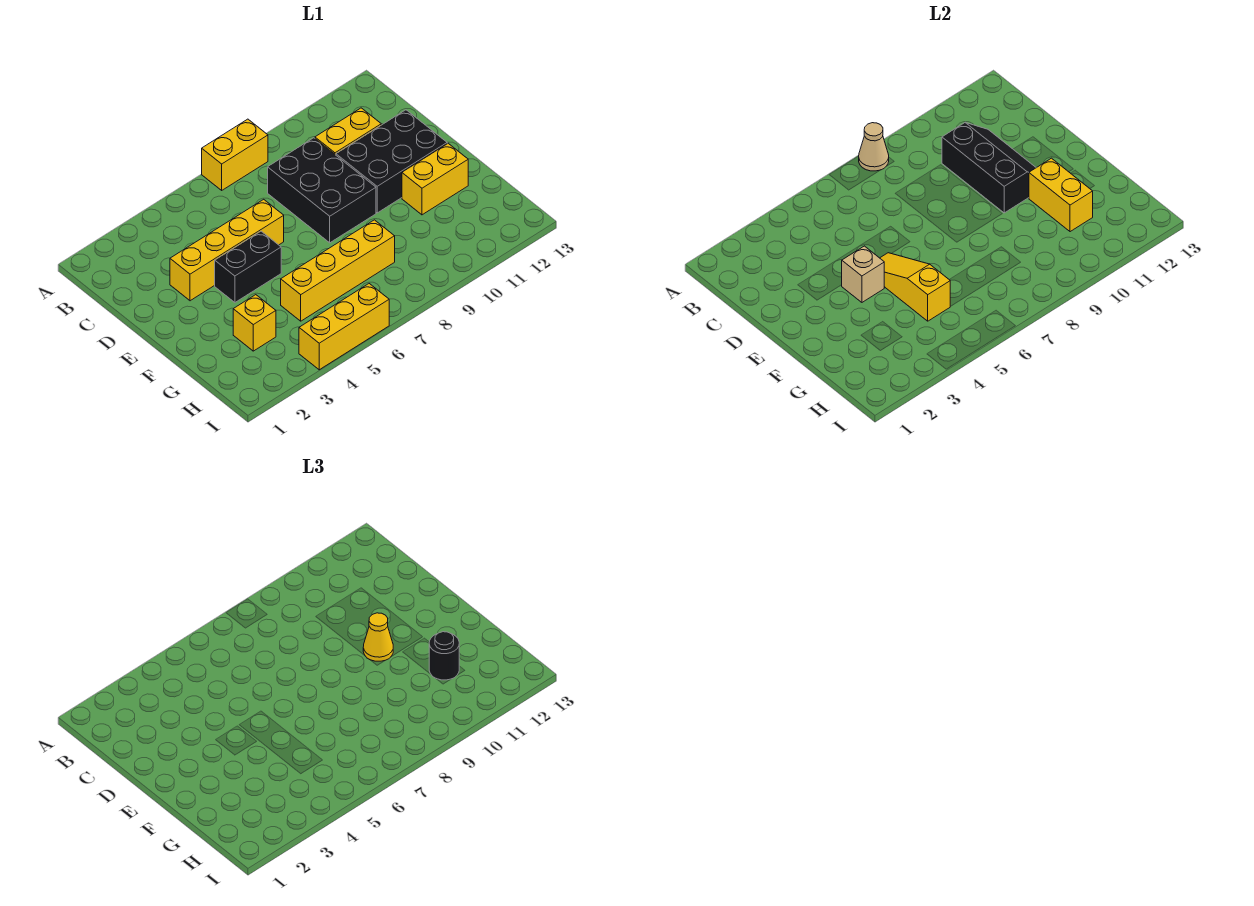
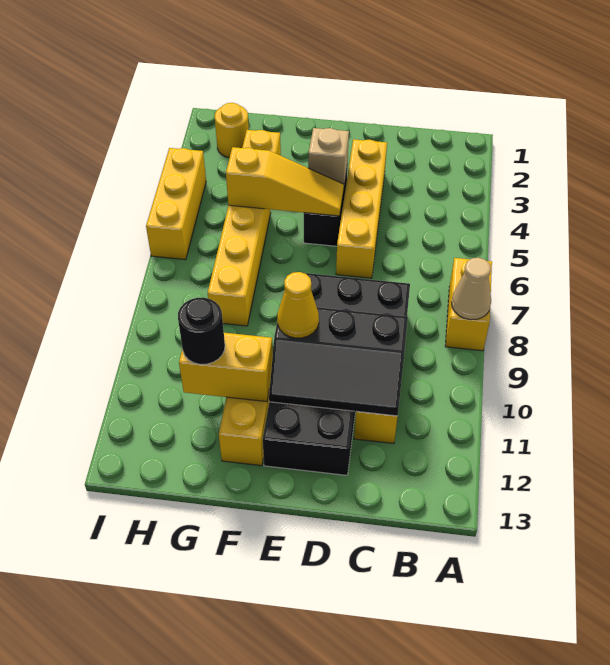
none -> yellow 1x1 round brick [215,103,249,158]

